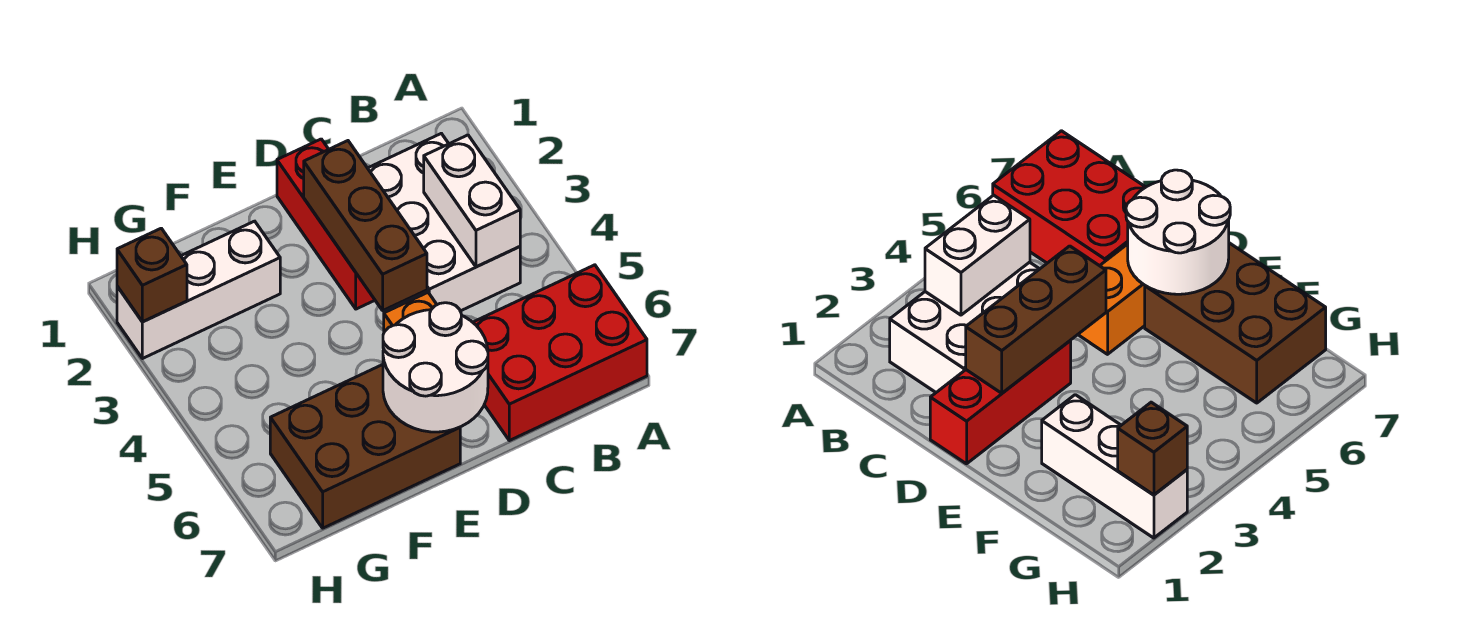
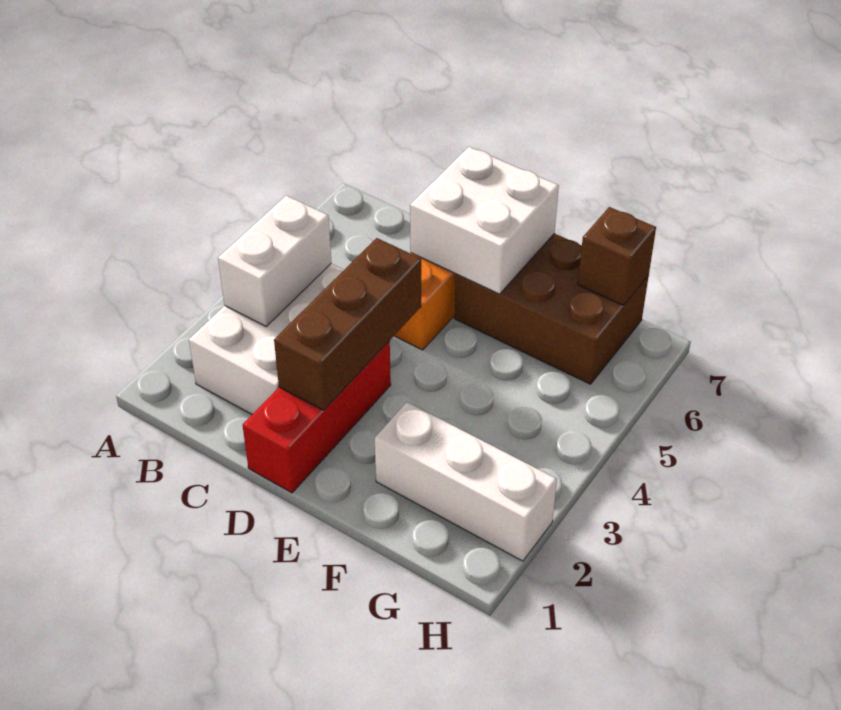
red 2x3 brick [473,265,647,441] -> none
white 2x2 round brick [383,303,488,432] -> white 2x2 brick [410,147,559,294]
brown 1x1 brick [117,228,187,322] -> brown 1x1 brick moved to [578,207,656,305]

